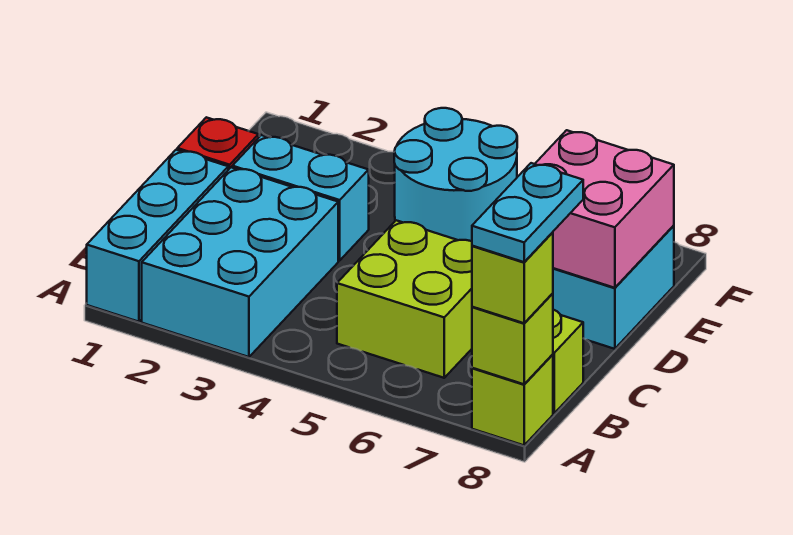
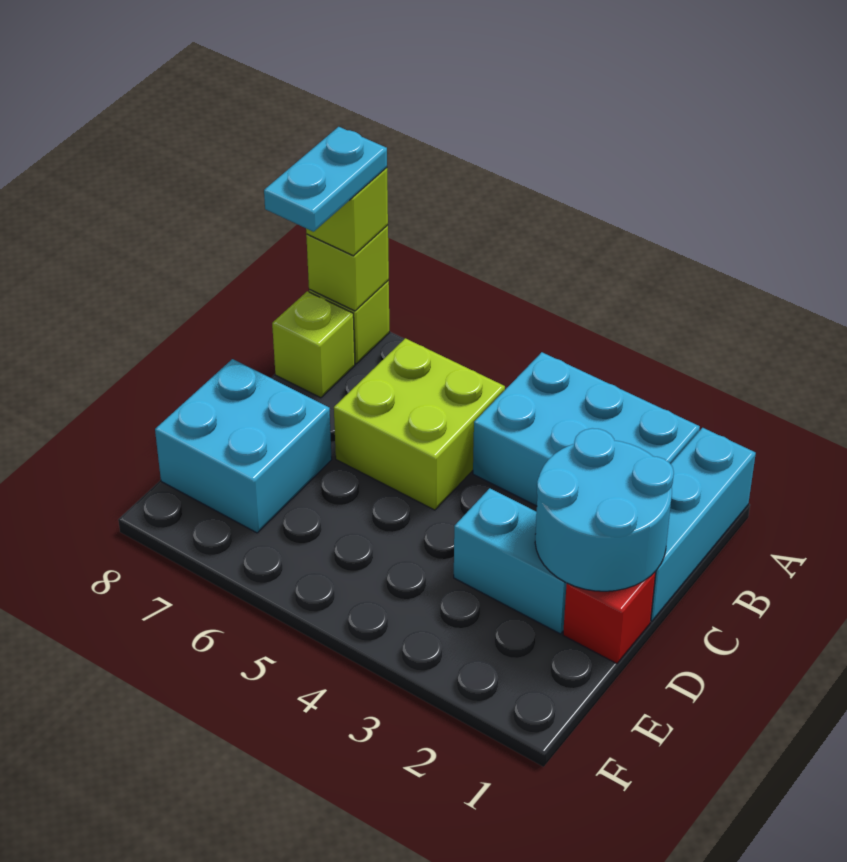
cyan 2x3 brick [142,167,338,357] -> cyan 2x3 brick turned to [473,352,700,506]
pink 2x2 brick [535,130,674,288] -> none
cyan 2x2 round brick [394,108,517,241] -> cyan 2x2 round brick moved to [535,428,674,591]

